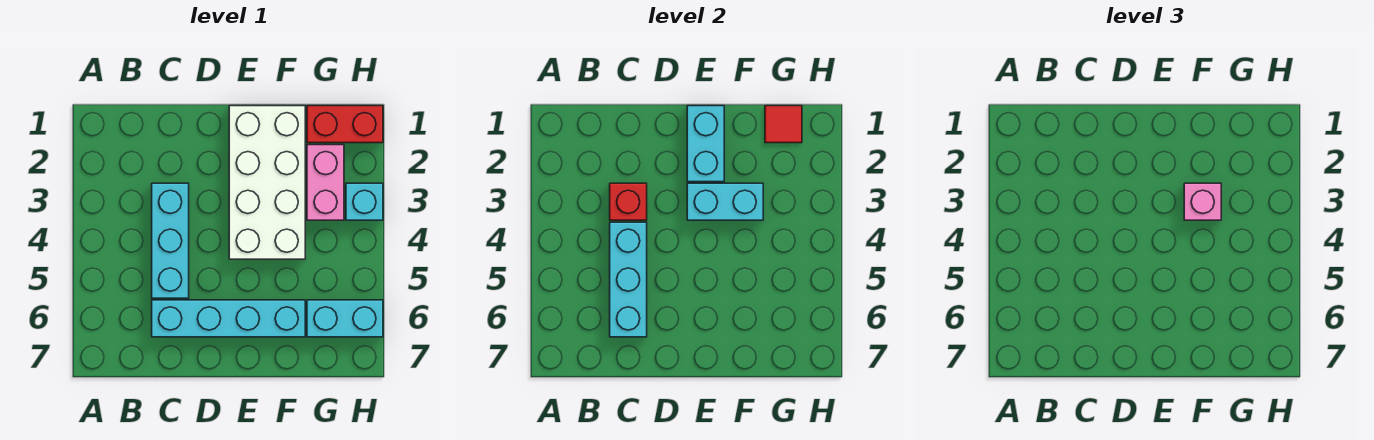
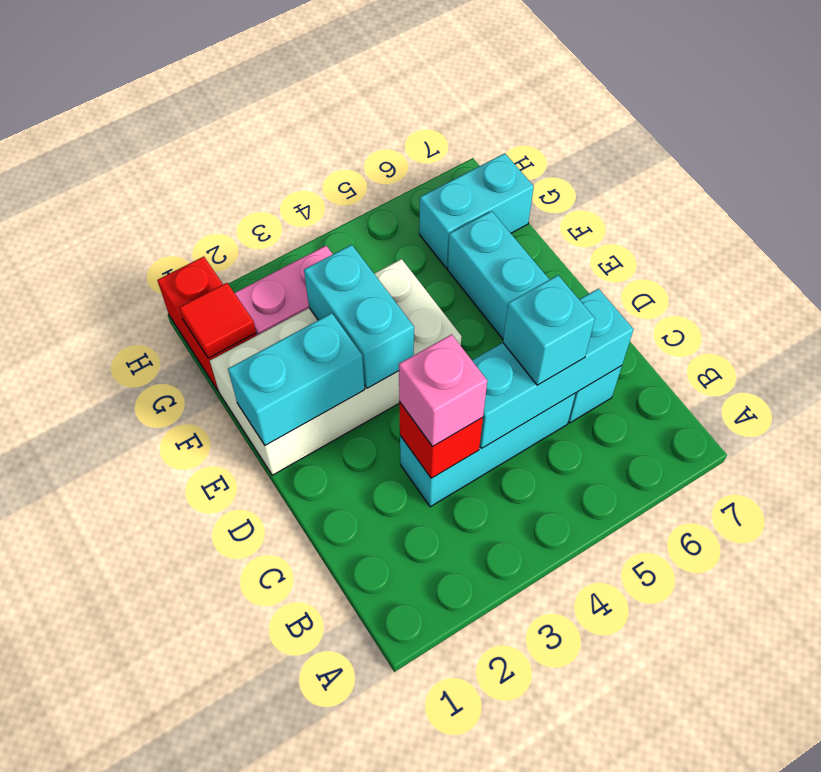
pink 1x1 brick [1184,183,1221,220] -> pink 1x1 brick moved to [399,334,487,447]
cyan 1x2 brick [307,300,383,337] -> cyan 1x2 brick turned to [419,153,534,268]
cyan 1x1 brick [346,183,383,220] -> cyan 1x1 brick moved to [503,275,595,385]

